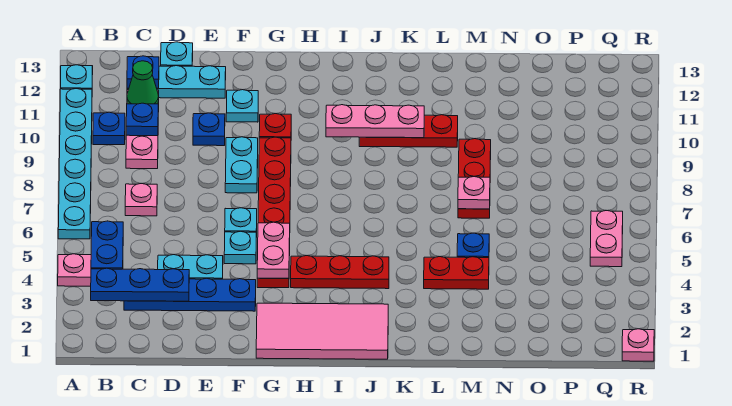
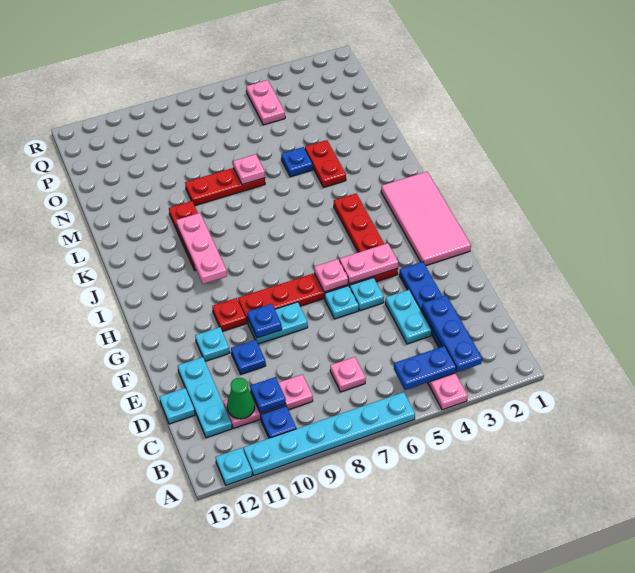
blue 1x1 plate [127,56,159,88] -> blue 1x1 plate moved to [247,304,282,338]
pink 1x2 plate [590,210,623,267] -> pink 1x2 plate turned to [246,80,285,125]
pink 1x1 plate [622,329,654,361] -> pink 1x1 plate moved to [314,259,348,292]

